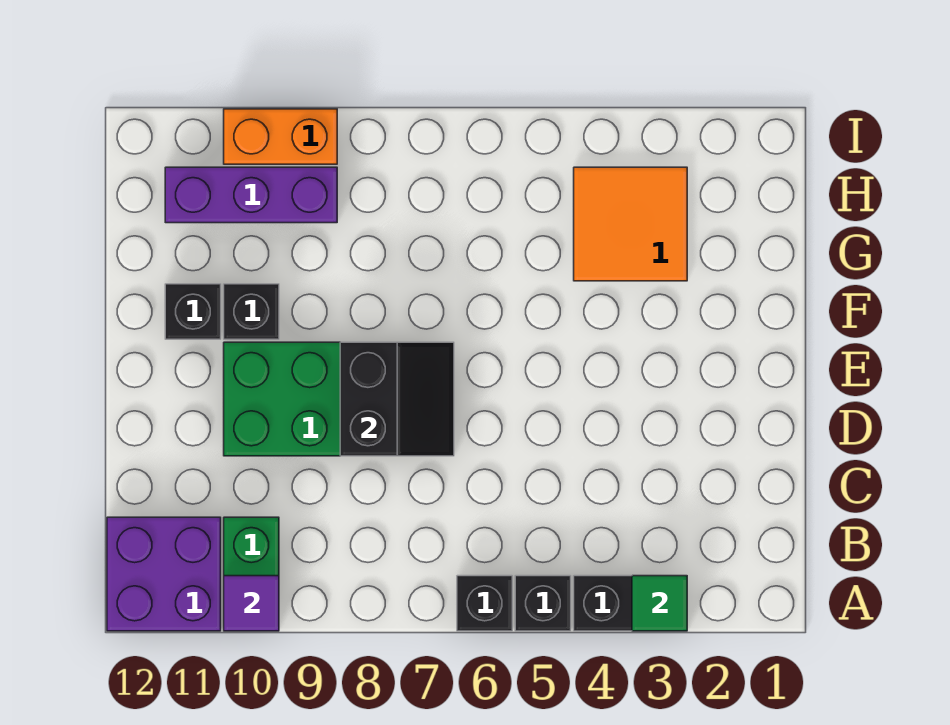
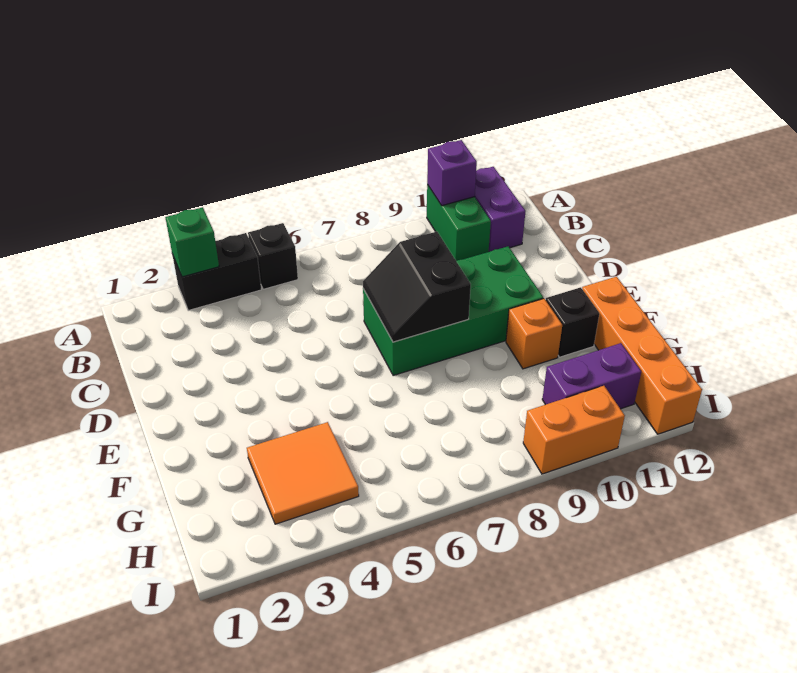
green 1x1 tile [632,576,687,631] -> green 1x1 brick [165,207,219,277]
black 1x1 brick [457,576,512,631] -> none
purple 1x1 tile [224,576,279,631] -> purple 1x1 brick [427,140,477,206]
purple 2x2 brick [107,517,221,631] -> purple 1x2 brick [475,167,525,252]
black 1x1 brick [224,284,279,339] -> orange 1x1 brick [506,299,562,369]
none -> orange 1x4 brick [582,277,702,434]
purple 1x3 brick [165,167,337,223] -> purple 1x2 brick [542,343,641,409]

